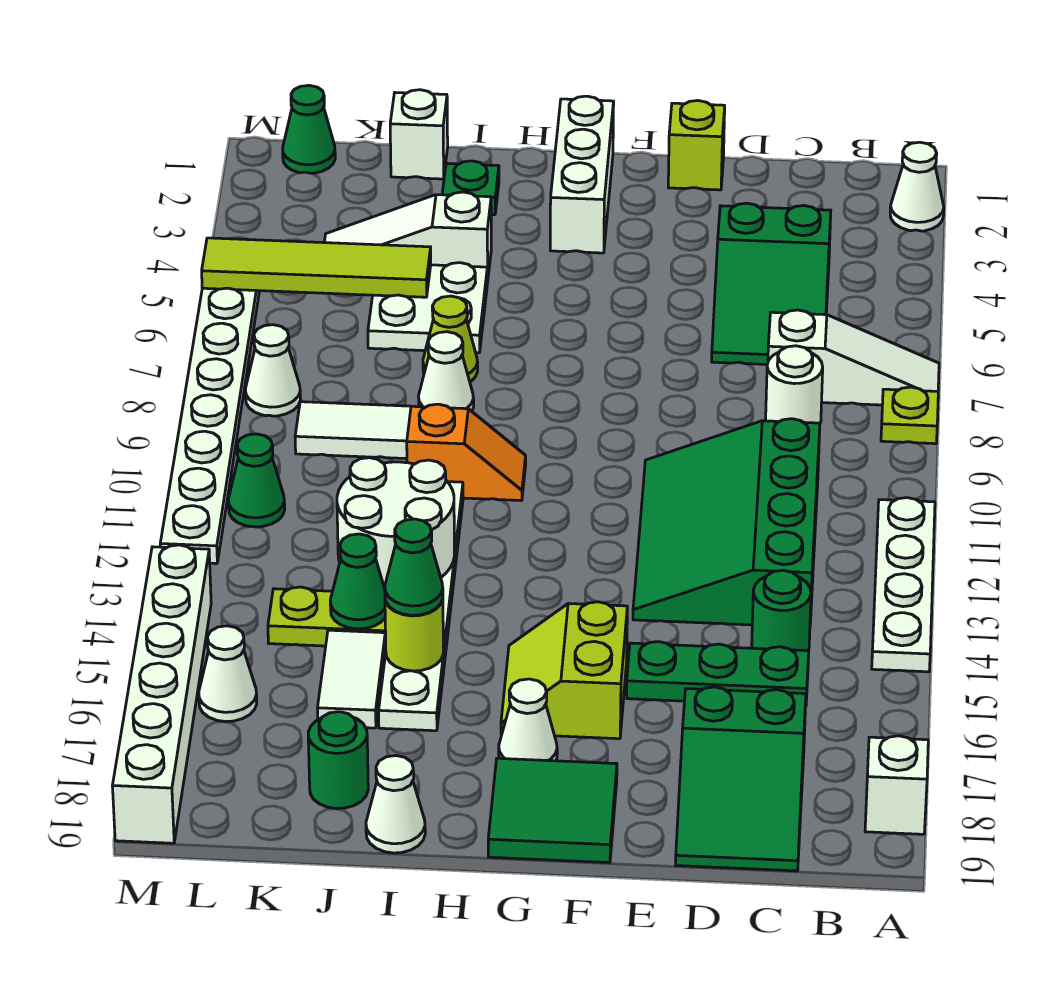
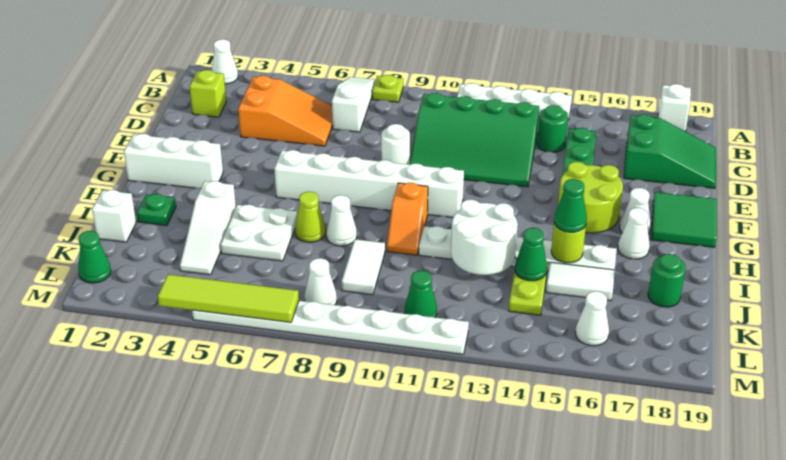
green 2x3 slope [712,203,831,364] -> orange 2x3 slope [238,76,333,146]
white 1x1 round brick [766,346,823,423] -> white 1x1 round brick moved to [381,124,410,165]
lime 1x1 brick [668,101,725,190] -> lime 1x1 brick moved to [189,70,226,117]
lime 2x2 slope [501,602,627,739] -> lime 2x2 round brick [558,162,623,233]
orange 1x2 slope [407,404,526,501] -> orange 1x2 slope turned to [387,183,428,255]
white 1x1 cone [366,756,425,853] -> white 1x1 cone moved to [618,208,650,259]
lime 1x4 tile [202,238,431,297] -> lime 1x4 tile turned to [157,274,299,322]
white 1x6 brick [112,545,211,843] -> white 1x6 brick moved to [274,150,464,218]

